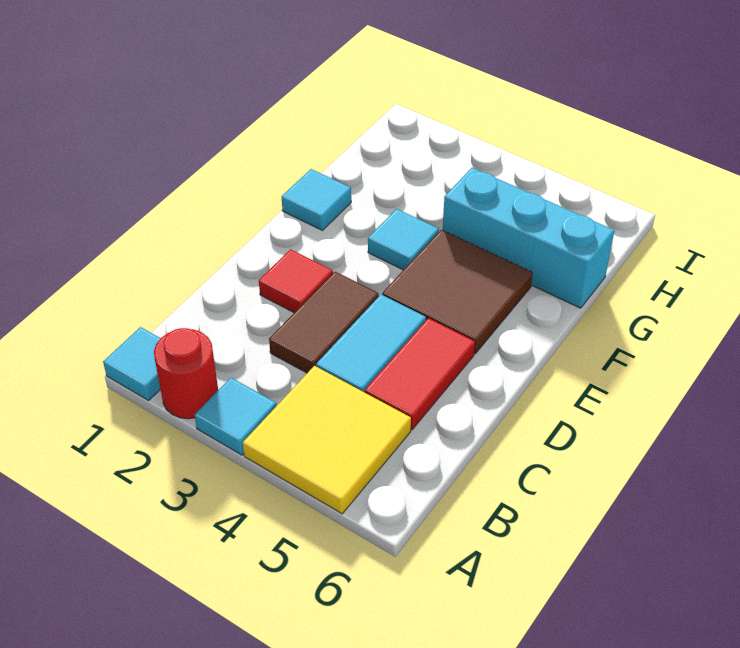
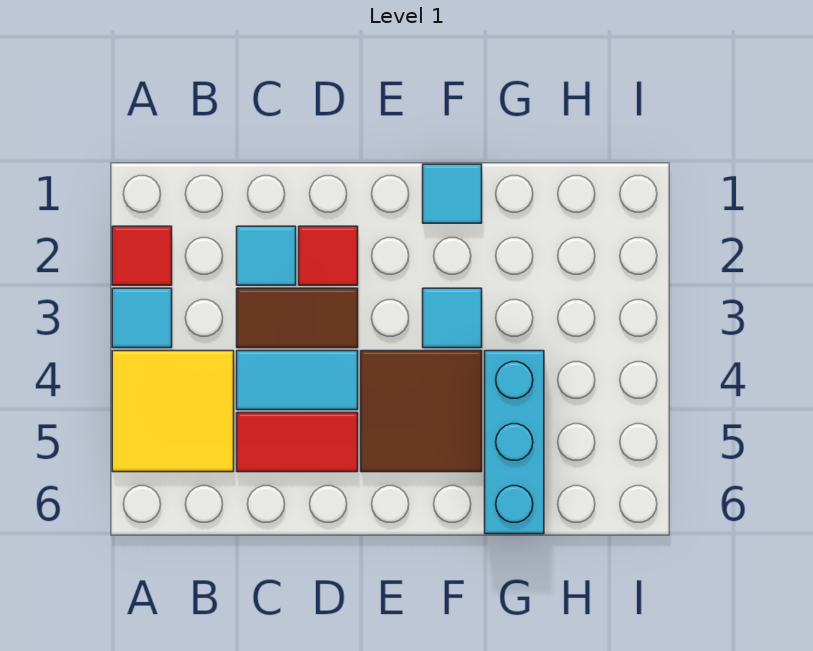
cyan 1x1 tile [103,327,161,401] -> cyan 1x1 tile moved to [237,226,296,285]
red 1x1 round brick [154,328,218,419] -> red 1x1 tile [112,226,172,285]

